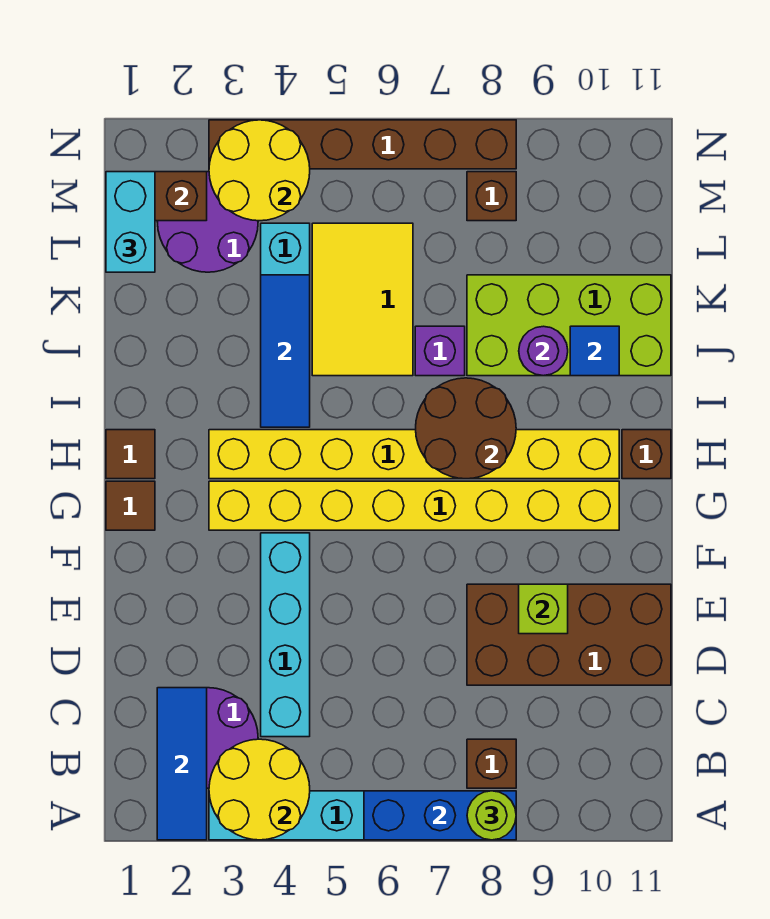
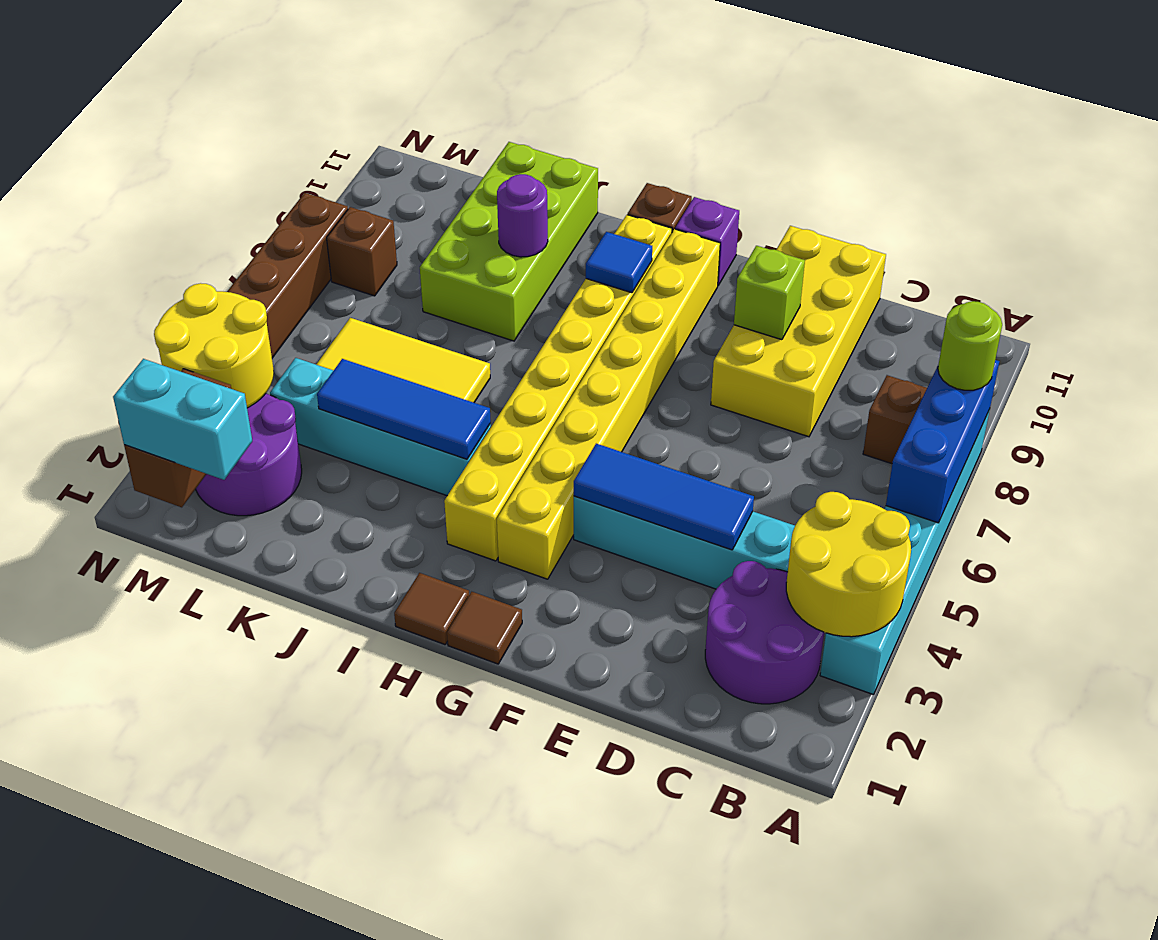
blue 1x3 tile [157,688,207,840] -> blue 1x3 tile moved to [574,444,754,550]
brown 2x4 brick [467,584,671,685] -> yellow 2x4 brick [711,226,886,437]
brown 2x2 round brick [416,378,516,479] -> none
purple 1x1 brick [415,326,465,376] -> purple 1x1 brick moved to [675,197,739,285]
blue 1x1 tile [570,326,619,376] -> blue 1x1 tile moved to [586,232,652,293]

